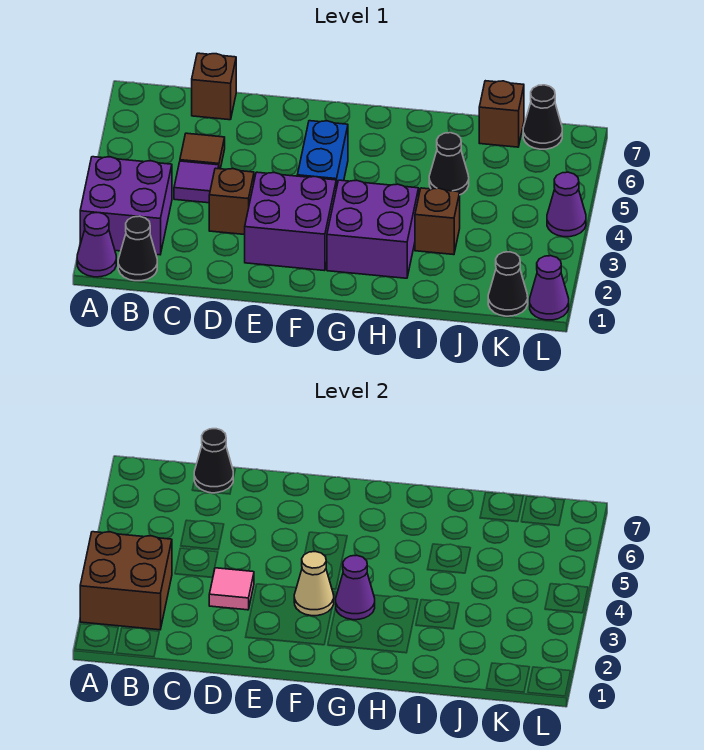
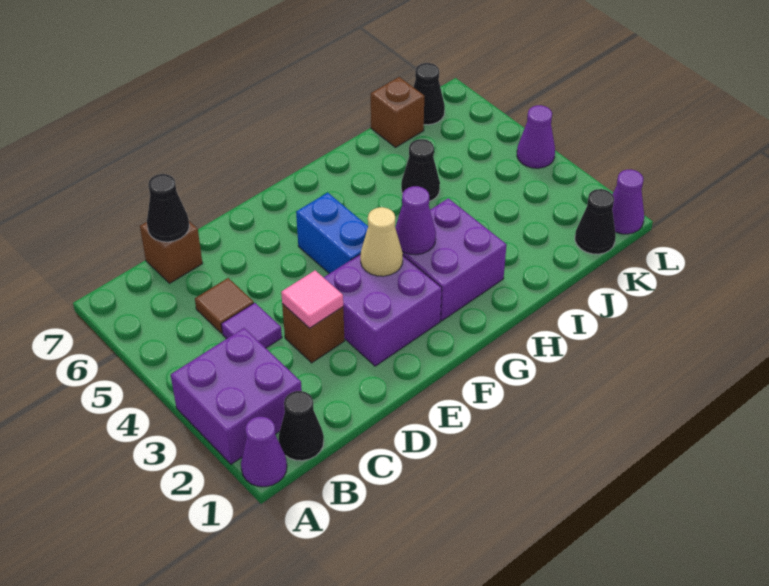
brown 2x2 brick [80,532,172,630] -> none
brown 1x1 brick [415,188,460,255] -> none

